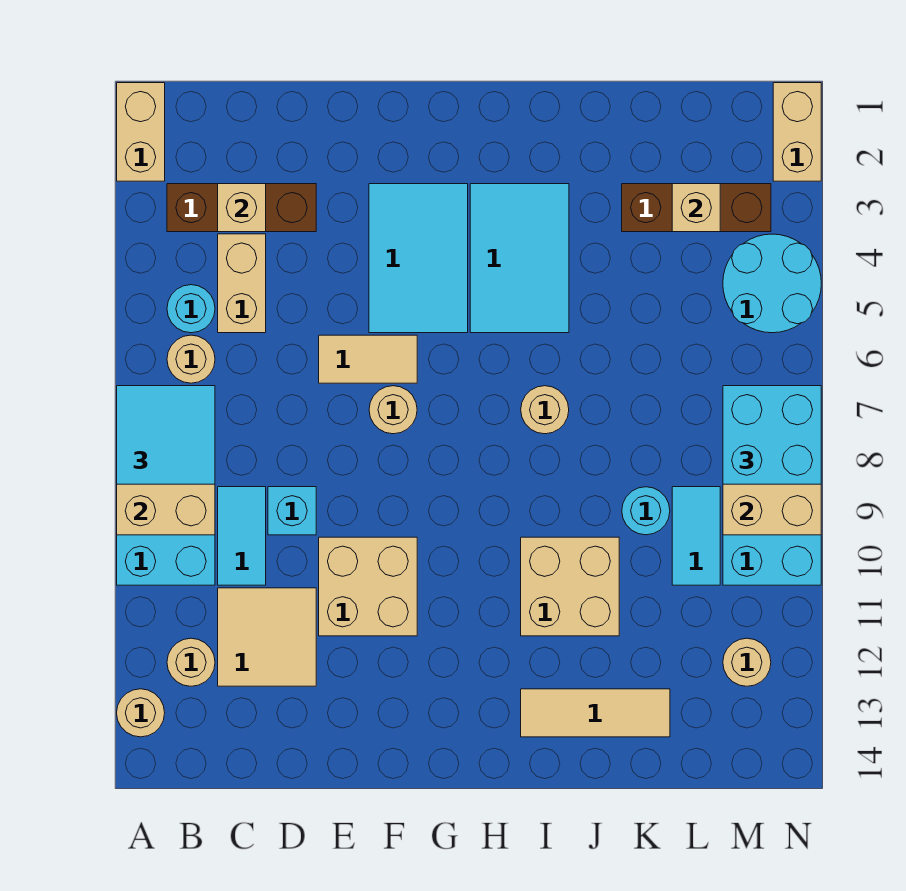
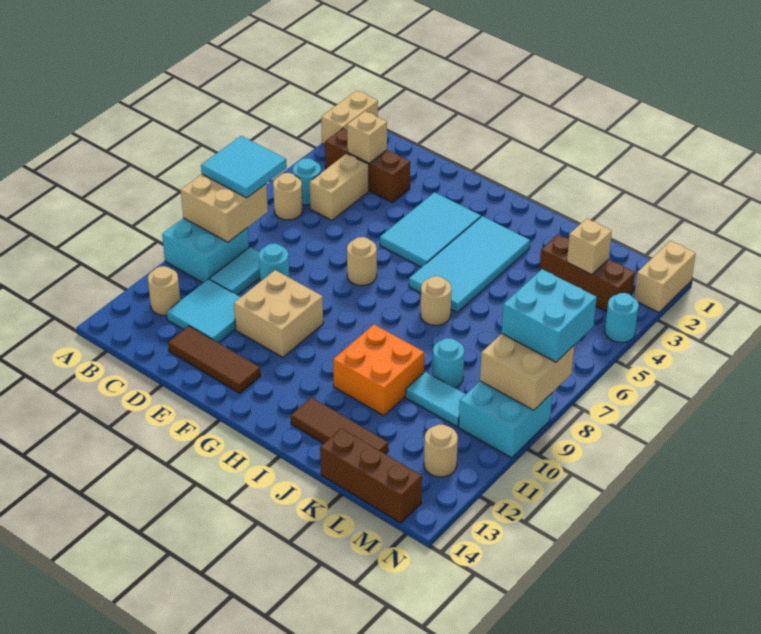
tan 1x1 round brick [117,689,165,737] -> none
tan 2x2 tile [218,588,316,686] -> cyan 2x2 tile [167,279,240,343]
cyan 1x1 brick [268,487,316,535] -> cyan 1x1 round brick [259,243,289,281]
none -> brown 1x3 tile [168,326,260,393]
tan 1x2 tile [319,335,417,383] -> none
cyan 2x3 tile [470,184,569,333] -> cyan 2x4 tile [409,216,530,312]
tan 2x2 brick [521,537,619,636] -> orange 2x2 brick [333,325,424,416]
tan 1x3 tile [521,689,670,737] -> brown 1x3 tile [291,397,388,454]
none -> brown 1x3 brick [320,428,422,523]
cyan 1x2 tile [672,487,720,585] -> cyan 1x2 tile turned to [406,372,466,427]
cyan 2x2 round brick [723,234,821,333] -> cyan 1x1 round brick [605,293,639,343]

